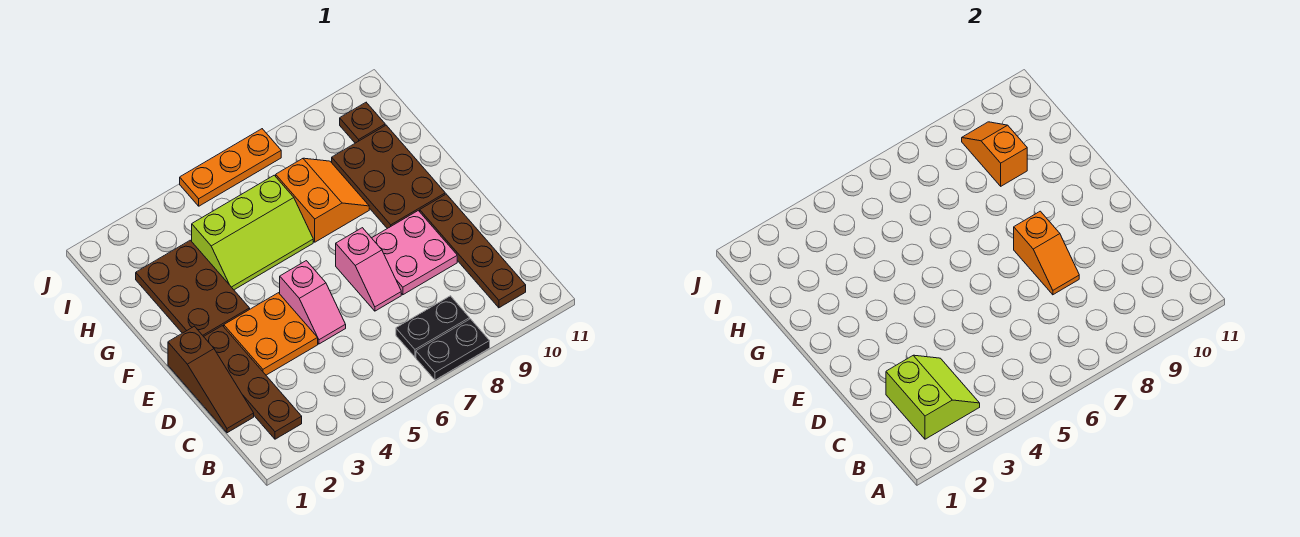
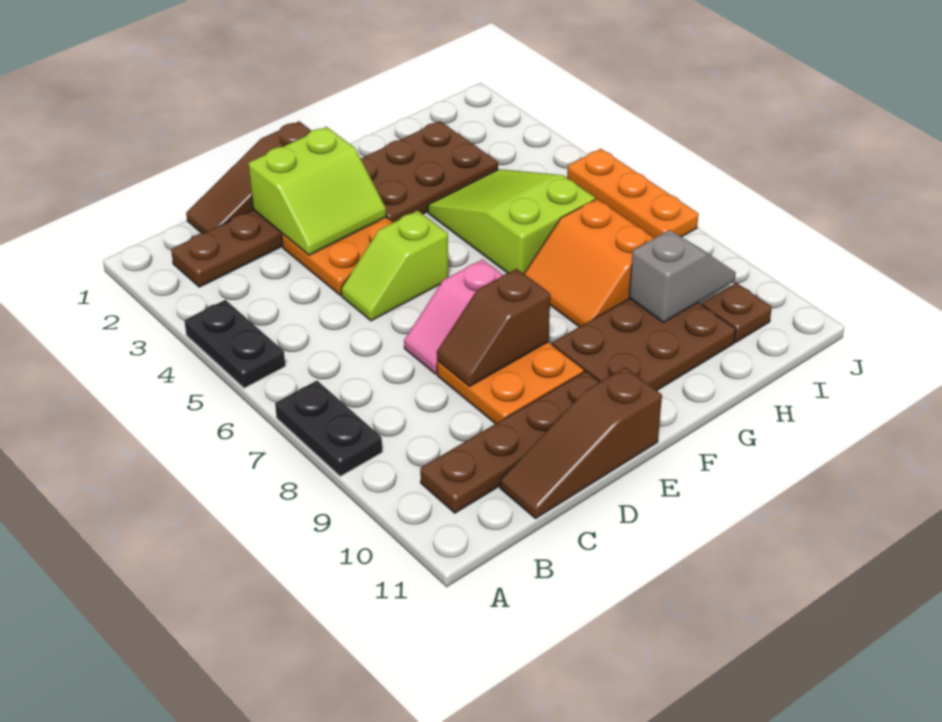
lime 2x2 slope [886,355,980,439] -> lime 2x2 slope moved to [249,127,386,255]
black 1x2 plate [396,296,470,357] -> black 1x2 plate moved to [184,300,285,388]
none -> brown 1x3 slope [500,367,662,518]
pink 1x2 slope [280,261,346,344] -> lime 1x2 slope [341,211,448,321]
pink 2x2 plate [372,211,457,295] -> orange 2x2 plate [437,342,584,424]
orange 1x2 slope [1014,211,1079,295] -> brown 1x2 slope [437,269,550,386]
lime 2x3 slope [192,175,313,290] -> lime 2x3 slope turned to [428,169,595,274]
orange 2x2 slope [276,158,369,242] -> orange 2x2 slope turned to [524,199,654,327]
orange 1x2 slope [962,122,1027,186] -> grey 1x2 slope [629,230,736,322]

